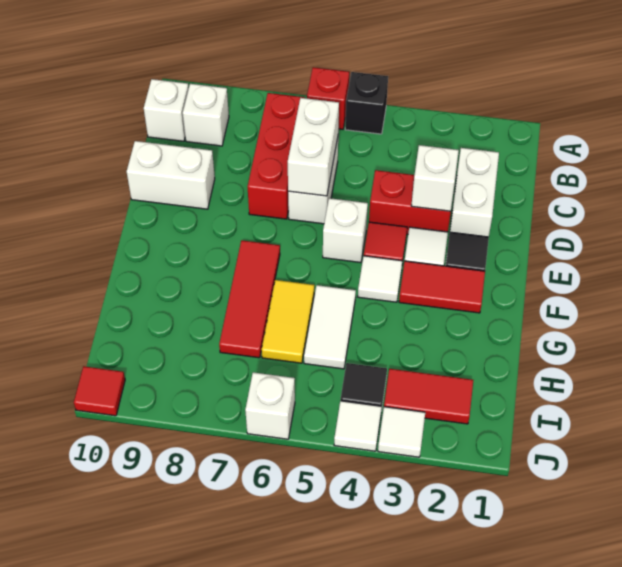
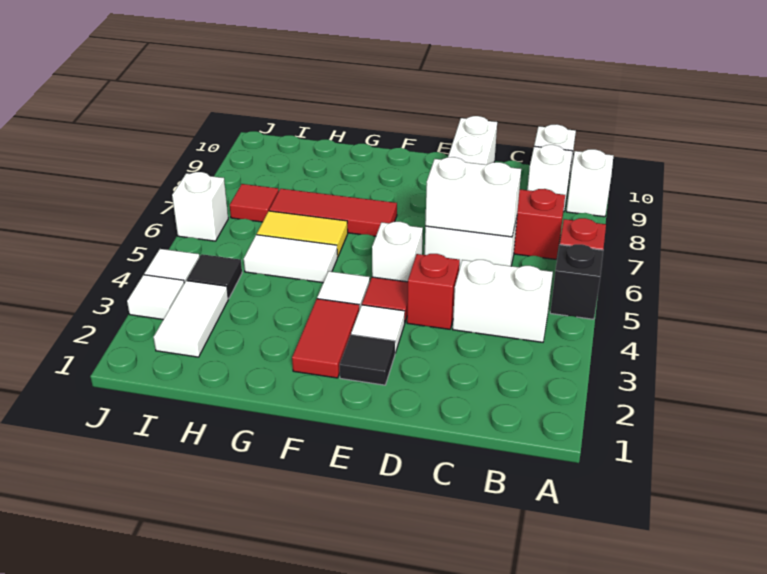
white 1x2 brick [450,148,499,237] -> white 1x2 brick moved to [453,260,553,342]
red 1x2 brick [369,170,451,234] -> red 1x1 brick [407,254,460,329]
white 1x1 brick [411,145,459,211] -> white 1x1 brick moved to [566,149,614,217]
red 1x2 tile [384,369,473,424] -> white 1x2 tile [154,281,228,357]
red 1x1 tile [74,366,125,416] -> red 1x1 tile moved to [230,184,279,222]

